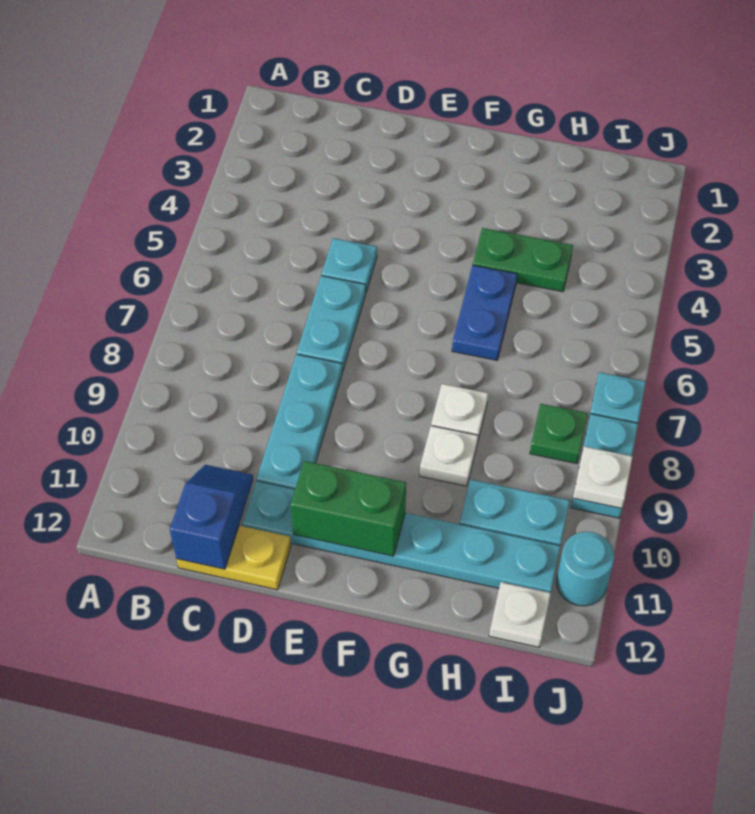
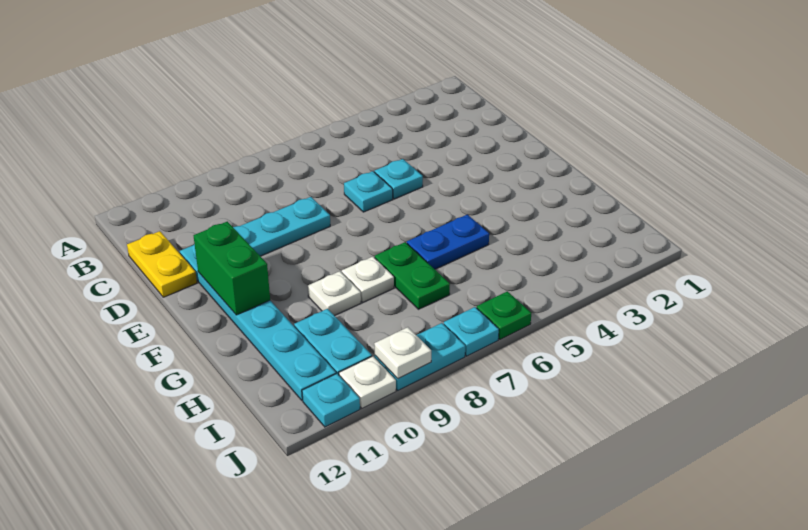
blue 1x2 slope [170,465,253,569] -> none
cyan 1x2 plate [297,276,366,372] -> cyan 1x1 plate [344,171,393,212]
green 1x2 plate [473,228,573,292] -> green 1x2 plate moved to [375,242,450,309]
green 1x1 plate [530,404,588,464] -> green 1x1 plate moved to [477,291,531,339]
white 1x1 plate [489,582,551,647] -> white 1x1 plate moved to [339,356,396,408]
cyan 1x1 round brick [557,532,614,606] -> cyan 1x1 plate [302,374,360,427]

